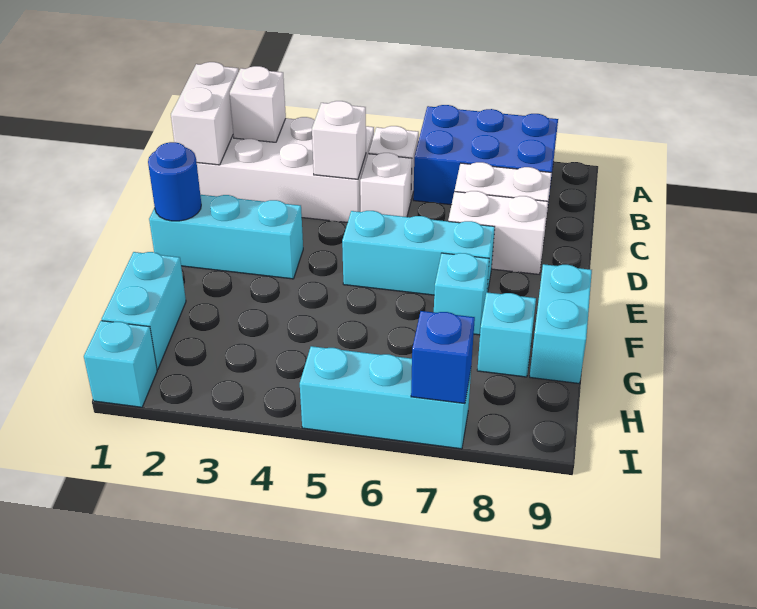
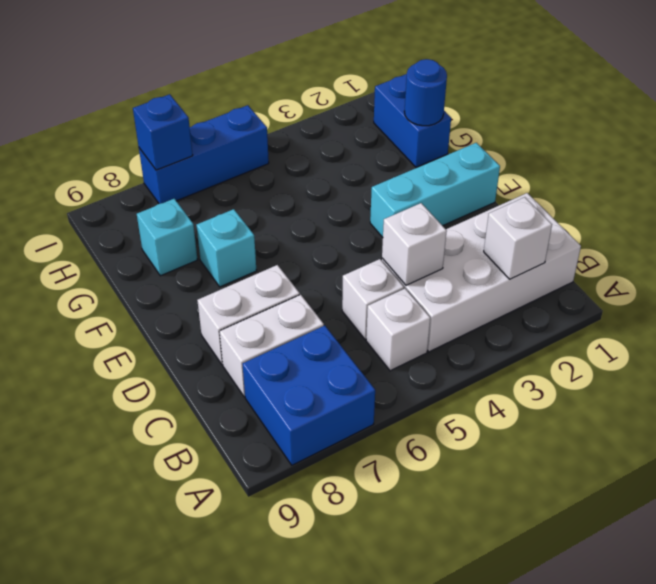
blue 2x3 brick [413,105,558,205] -> blue 2x2 brick [242,326,375,465]
white 1x2 brick [171,62,239,165] -> none
blue 1x1 round brick [148,142,201,221] -> blue 1x1 round brick moved to [404,59,447,126]
cyan 1x3 brick [342,211,495,295] -> none
cyan 1x2 brick [530,264,592,383] -> none
cyan 1x2 brick [102,252,186,370] -> blue 1x2 brick [374,74,451,167]
cyan 1x1 brick [84,321,157,407] -> none
cyan 1x3 brick [300,346,471,449] -> blue 1x3 brick [139,105,269,204]

